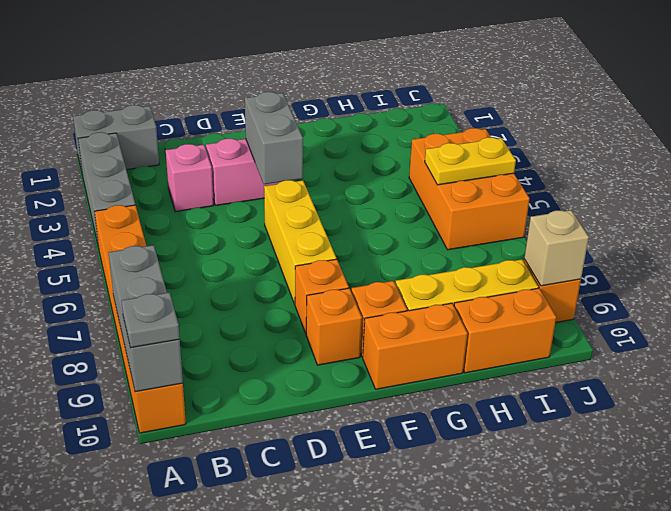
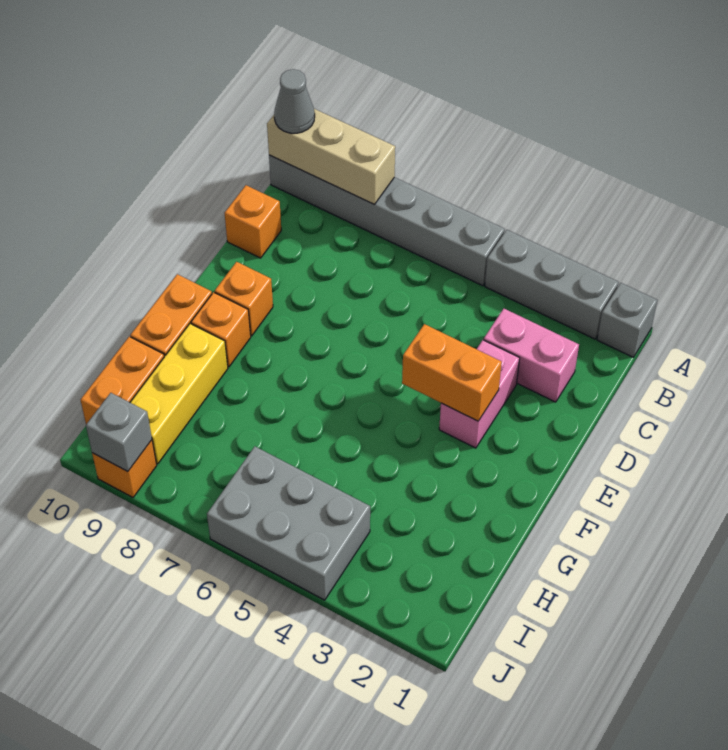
grey 1x2 brick [73,105,159,171] -> grey 1x1 brick [597,283,657,357]
orange 1x6 brick [94,205,186,433] -> grey 1x6 brick [269,155,505,286]
grey 1x3 brick [108,245,183,392] -> tan 1x3 brick [267,109,395,204]
grey 1x1 plate [121,292,180,348] -> grey 1x1 cone [274,69,315,133]
pink 1x1 brick [166,144,213,212] -> pink 1x2 brick [484,308,579,402]
grey 1x2 brick [245,92,303,184] -> orange 1x2 brick [402,324,502,421]
yellow 1x3 brick [264,180,336,304] -> none
orange 1x1 brick [295,259,349,333] -> orange 1x1 brick moved to [225,185,281,258]
orange 2x3 brick [409,128,530,250] -> grey 2x3 brick [207,447,370,600]
yellow 1x2 plate [425,137,516,185] -> none
tan 1x1 brick [524,210,589,286] -> grey 1x1 brick [86,393,152,472]

